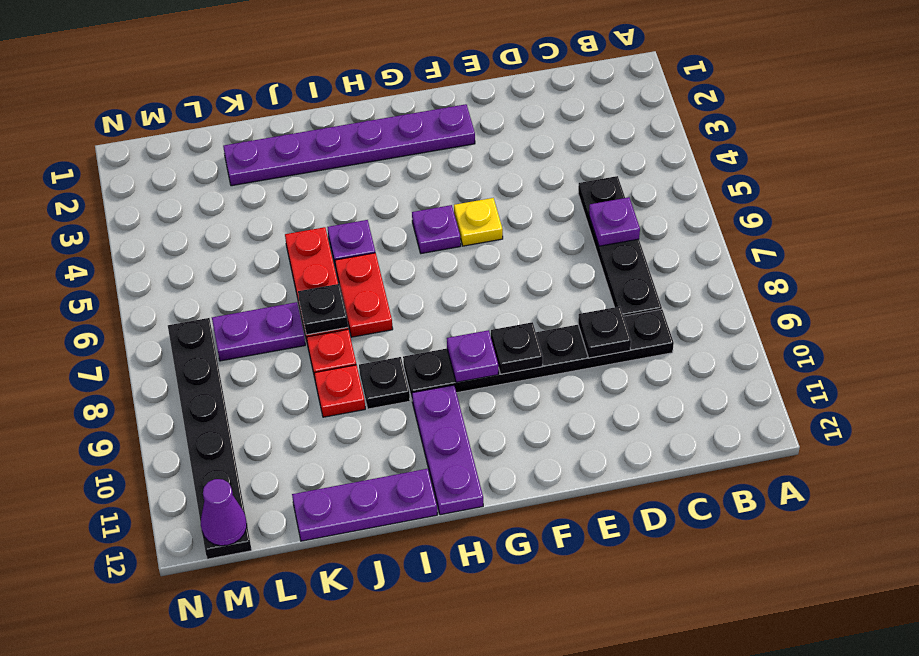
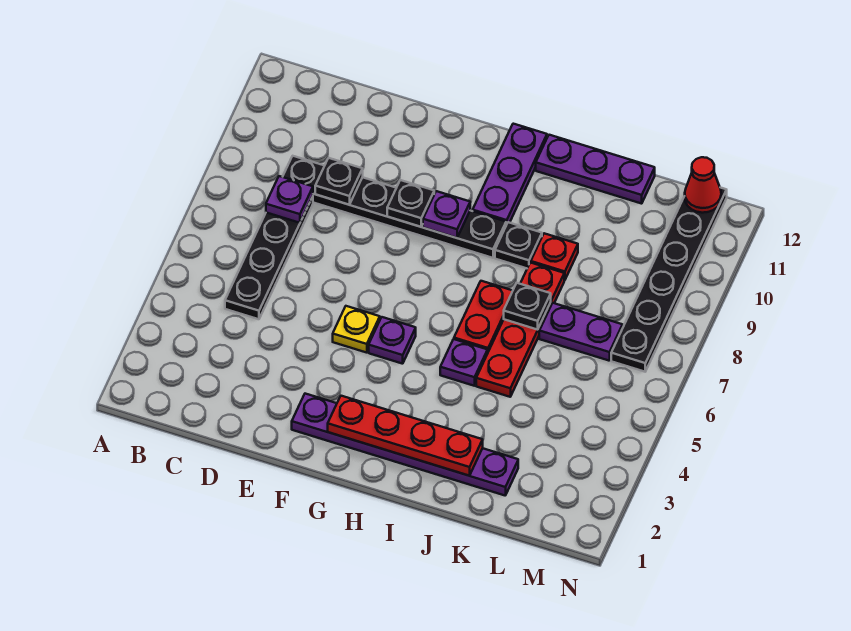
purple 1x1 plate [589,197,640,246] -> purple 1x1 plate moved to [266,176,313,223]
none -> red 1x4 plate [328,396,483,476]
purple 1x1 cone [201,479,247,546] -> red 1x1 cone [685,157,721,213]

